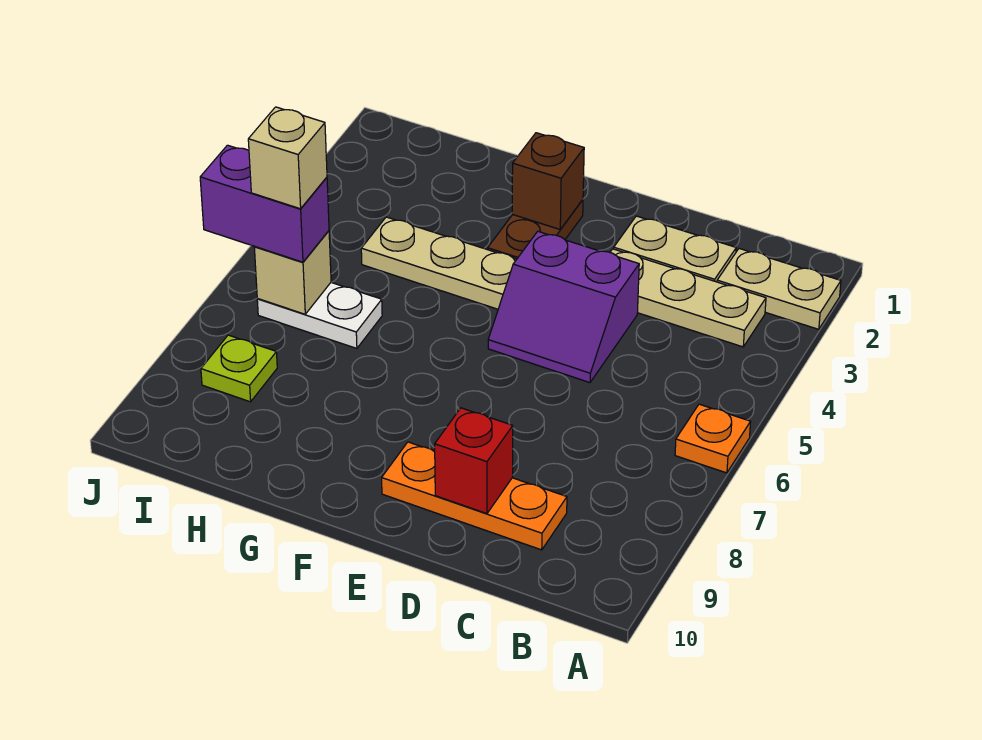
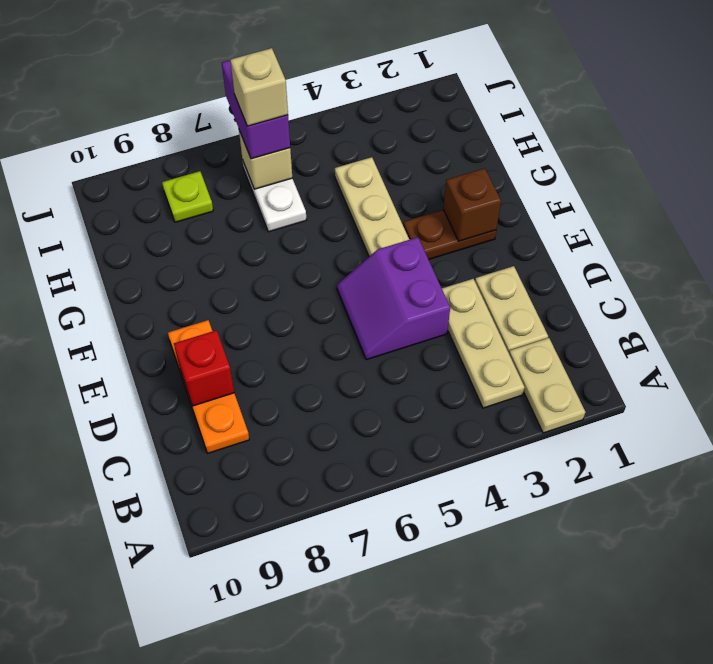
orange 1x1 plate [675,404,751,473] -> none

